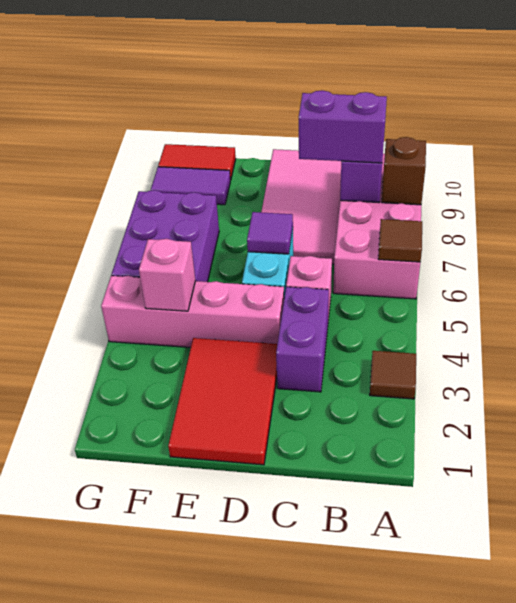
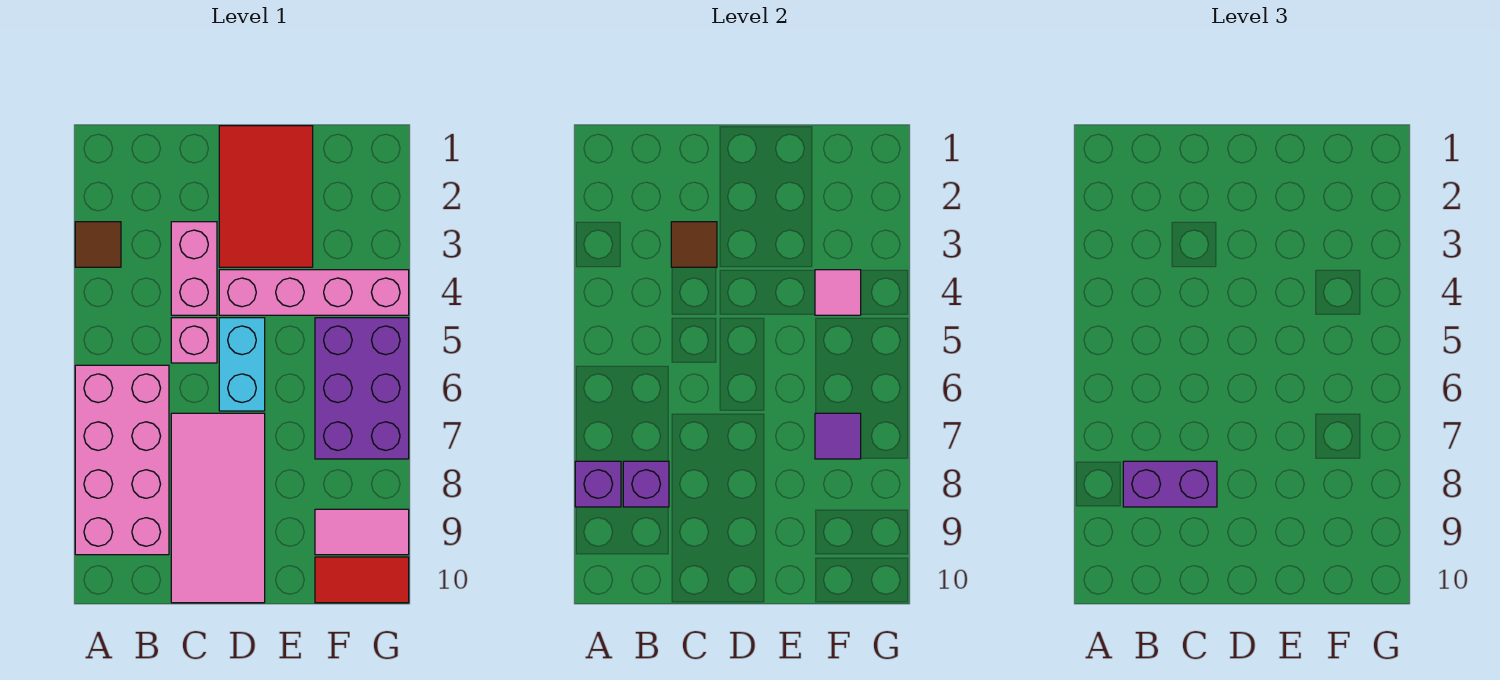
brown 1x1 tile [378,219,422,262] -> brown 1x1 tile moved to [671,222,717,267]
brown 1x1 brick [382,137,426,205] -> purple 1x1 brick [575,461,621,507]
purple 1x2 brick [276,287,329,392] -> pink 1x2 brick [171,222,217,315]
purple 1x1 tile [247,212,293,254] -> purple 1x1 tile moved to [815,413,861,459]
pink 1x1 brick [139,239,195,311] -> pink 1x1 tile [815,270,861,315]
purple 1x2 tile [151,167,230,205] -> pink 1x2 tile [315,509,409,555]

